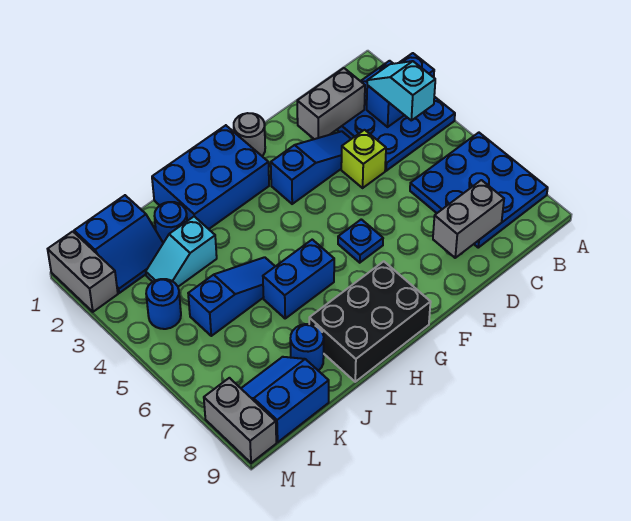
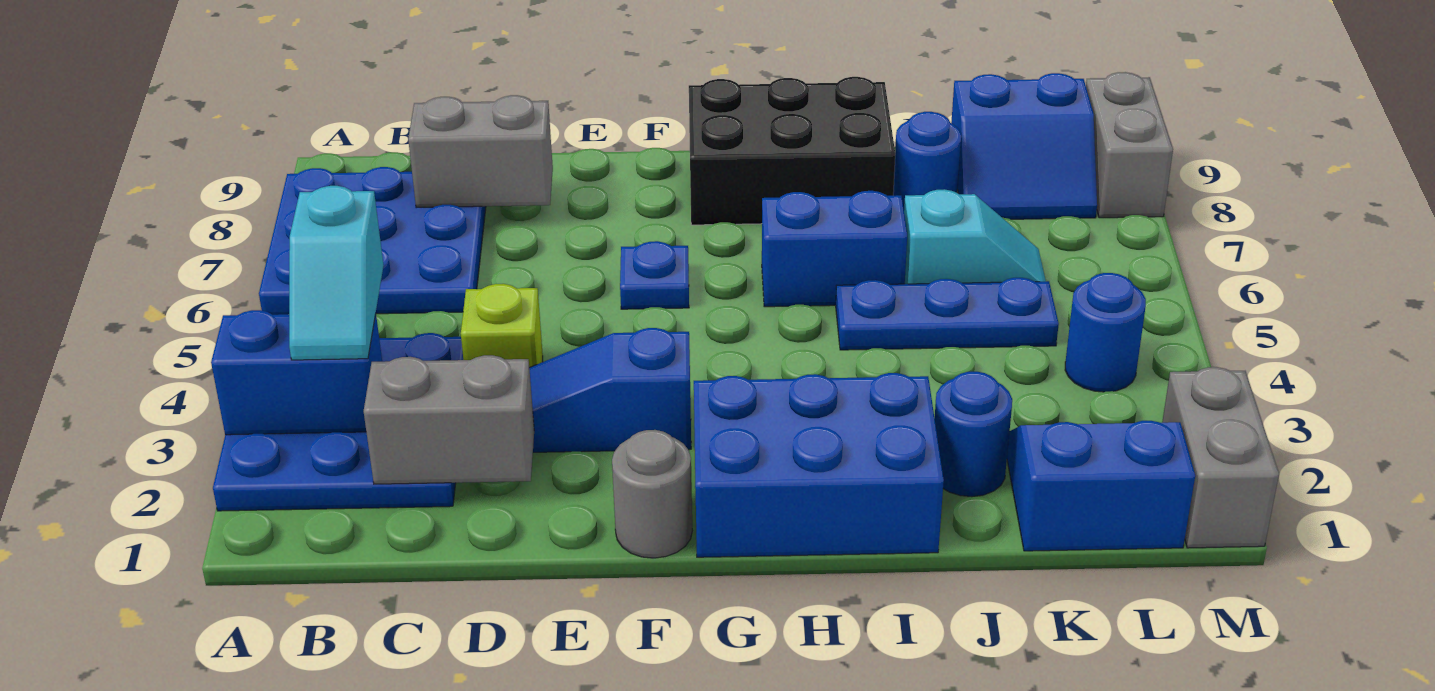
blue 1x3 slope [188,257,275,336] -> blue 1x3 plate [836,278,1059,350]
cyan 1x2 slope [146,217,217,287] -> cyan 1x2 slope moved to [904,189,1046,284]

